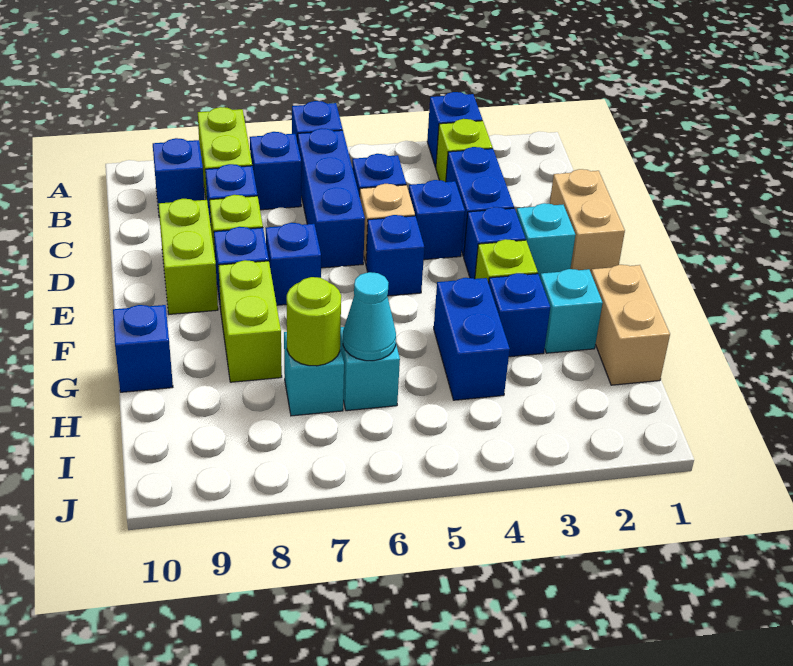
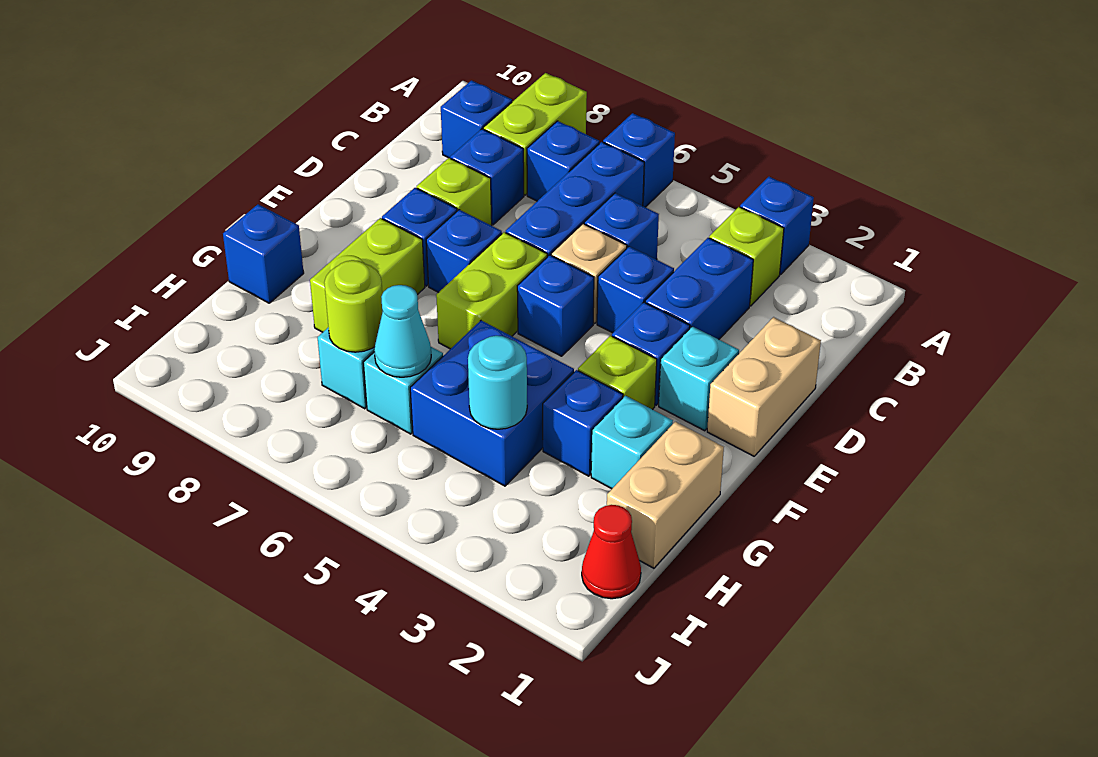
lime 1x2 brick [158,199,218,314] -> lime 1x2 brick moved to [436,232,547,349]
blue 1x2 brick [434,278,510,400] -> blue 2x2 brick [410,321,574,486]
none -> cyan 1x1 round brick [468,336,527,429]
none -> red 1x1 cone [582,505,641,599]

